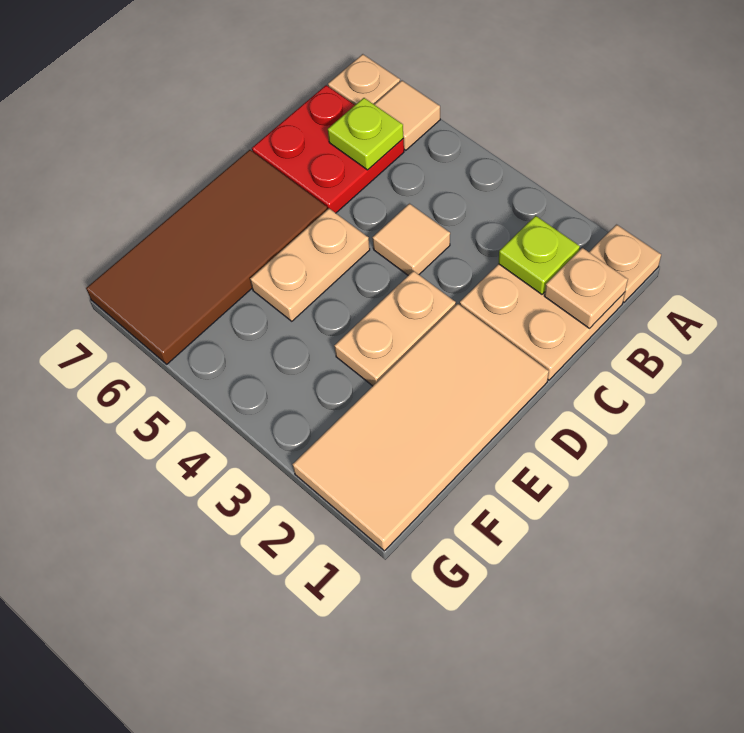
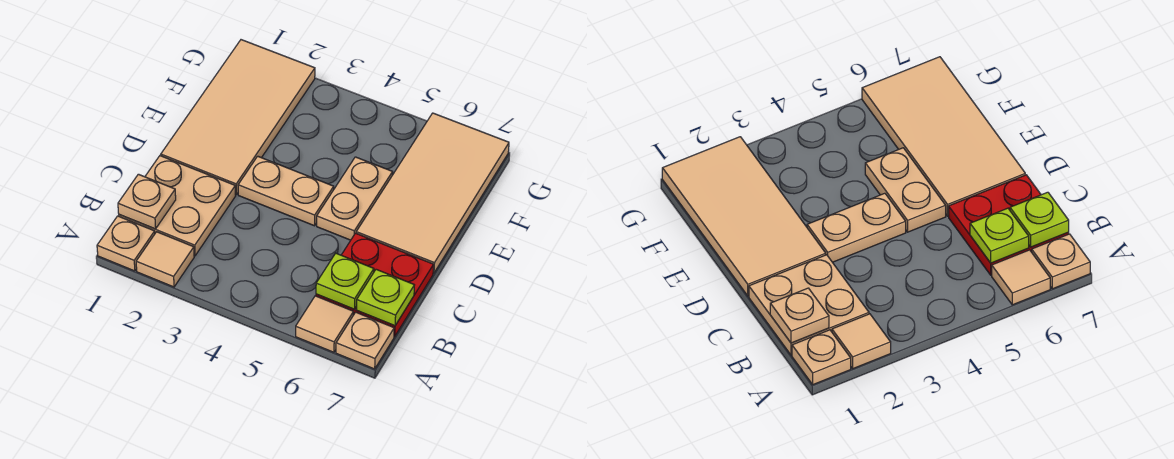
lime 1x1 plate [498,216,580,294] -> lime 1x1 plate moved to [356,269,414,326]
tan 1x1 tile [372,204,450,275] -> tan 1x1 tile moved to [136,232,194,287]
tan 1x2 plate [334,271,456,386] -> tan 1x2 plate turned to [238,156,334,226]
brown 2x4 tile [86,150,327,364] -> tan 2x4 tile [356,113,509,273]

